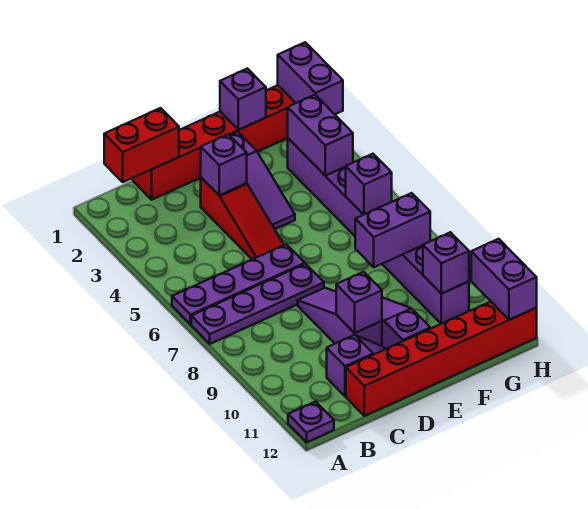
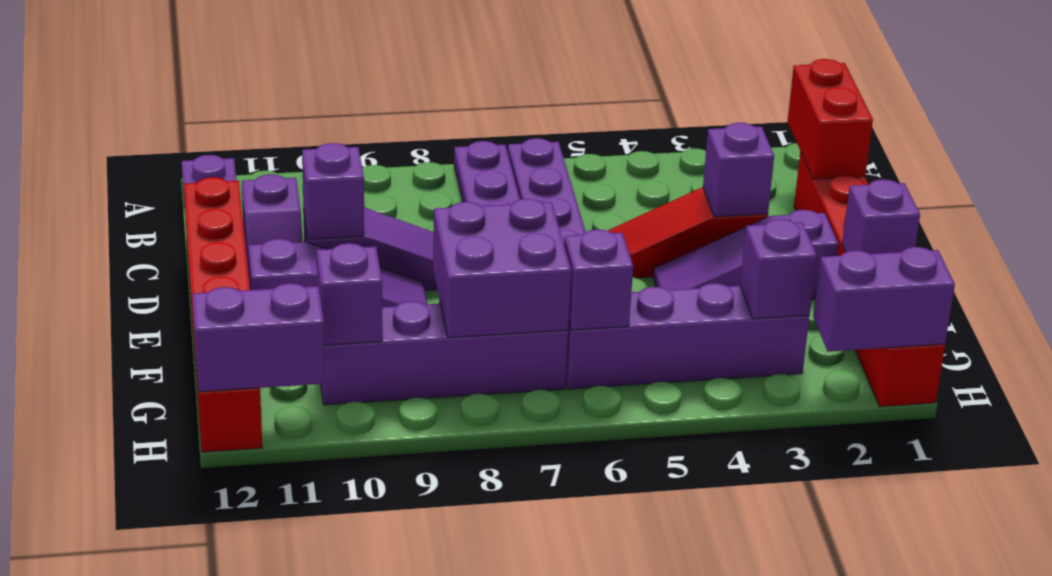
purple 1x2 brick [355,193,430,267] -> purple 2x2 brick [433,199,571,338]
purple 1x2 brick [288,95,353,176] -> purple 1x1 brick [740,219,817,319]

